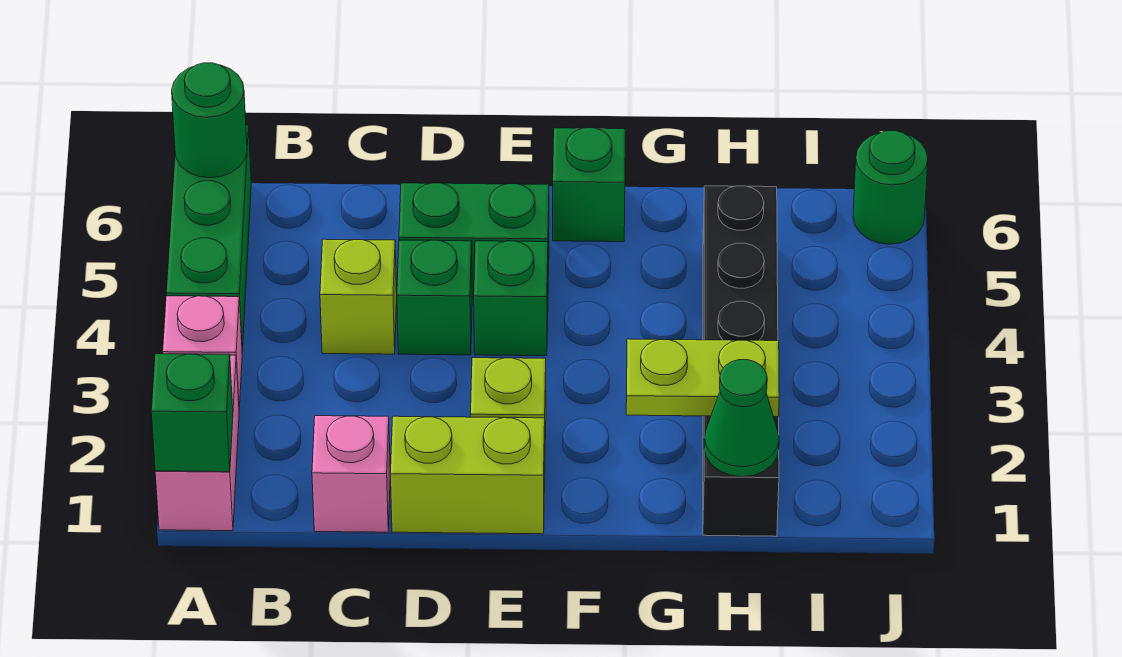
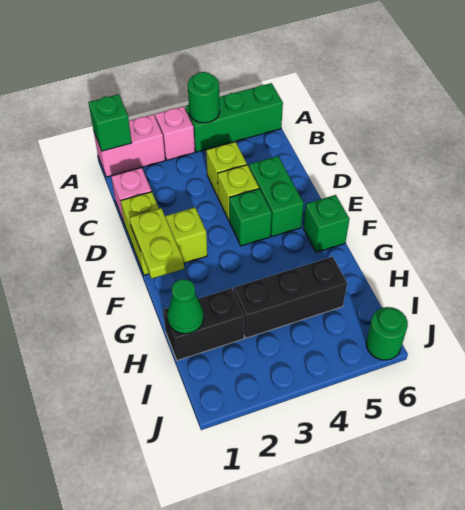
green 1x1 round brick [172,63,247,178] -> green 1x1 round brick moved to [188,72,220,123]
green 1x1 brick [397,240,472,355] -> lime 1x1 brick [218,165,259,220]
lime 1x2 plate [626,339,779,417] -> lime 1x2 plate moved to [129,208,184,279]

